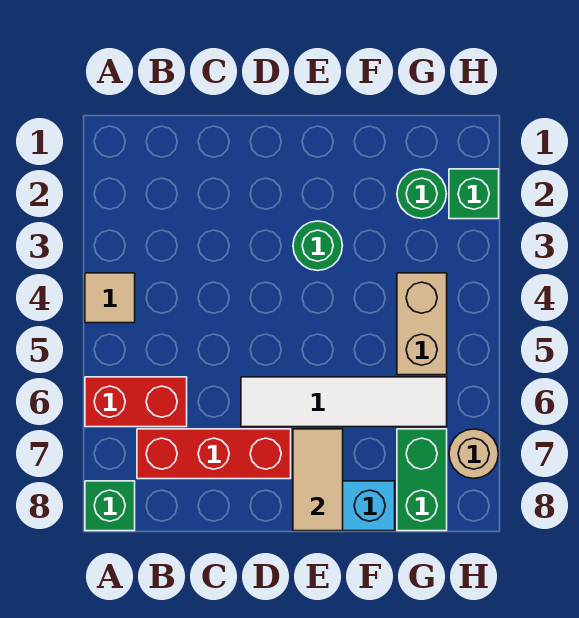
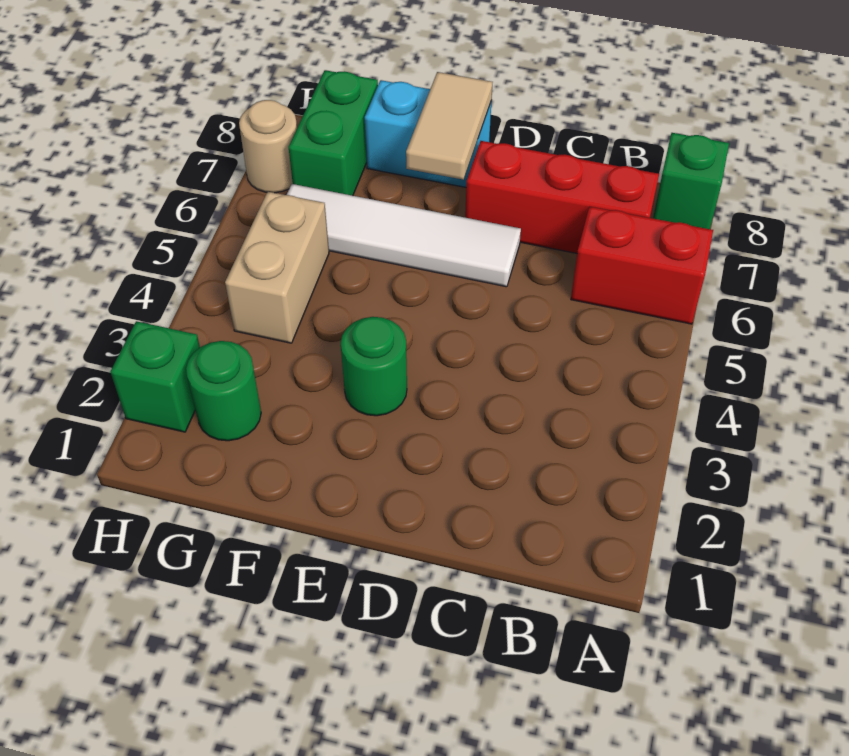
tan 1x1 tile [85,273,135,323] -> none

